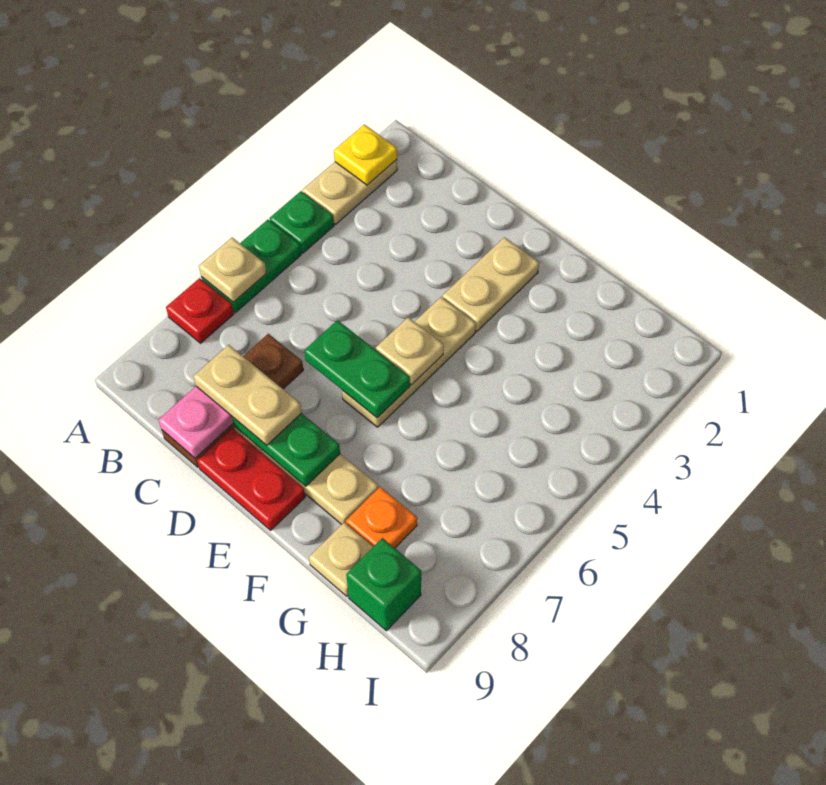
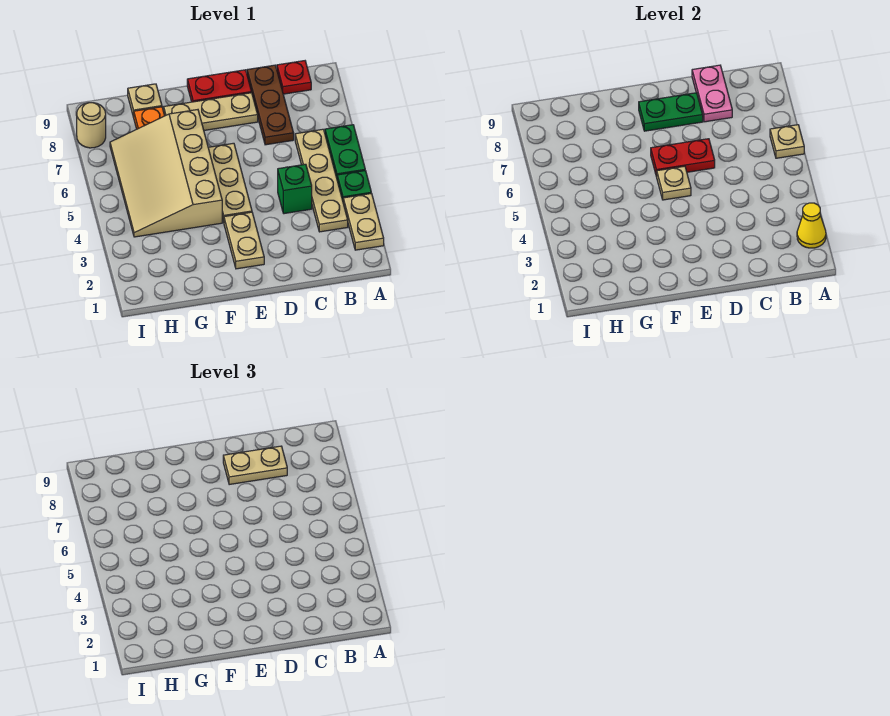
yellow 1x1 plate [334,124,397,185] -> yellow 1x1 cone [797,203,826,248]
red 1x1 plate [166,278,234,343] -> red 1x1 plate moved to [277,61,311,94]
none -> tan 1x4 plate [295,129,348,232]
green 1x2 plate [304,320,410,418] -> red 1x2 plate [651,139,715,177]
none -> tan 3x4 slope [110,110,222,237]
green 1x1 brick [346,538,421,631] -> green 1x1 brick moved to [278,164,312,214]
none -> tan 1x1 round brick [77,103,106,148]

